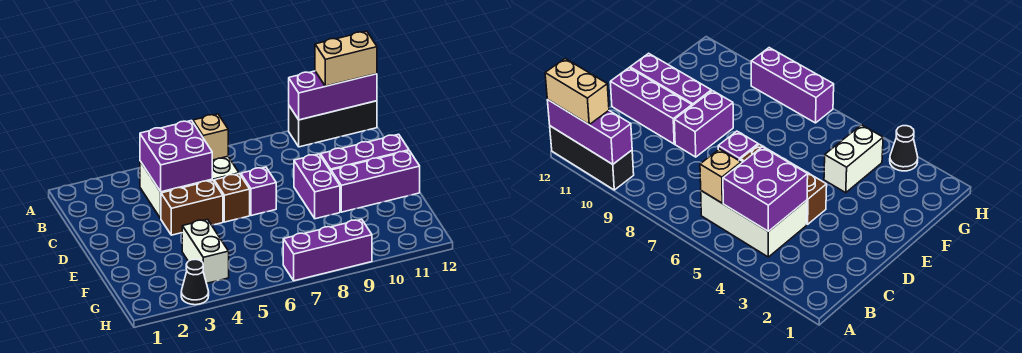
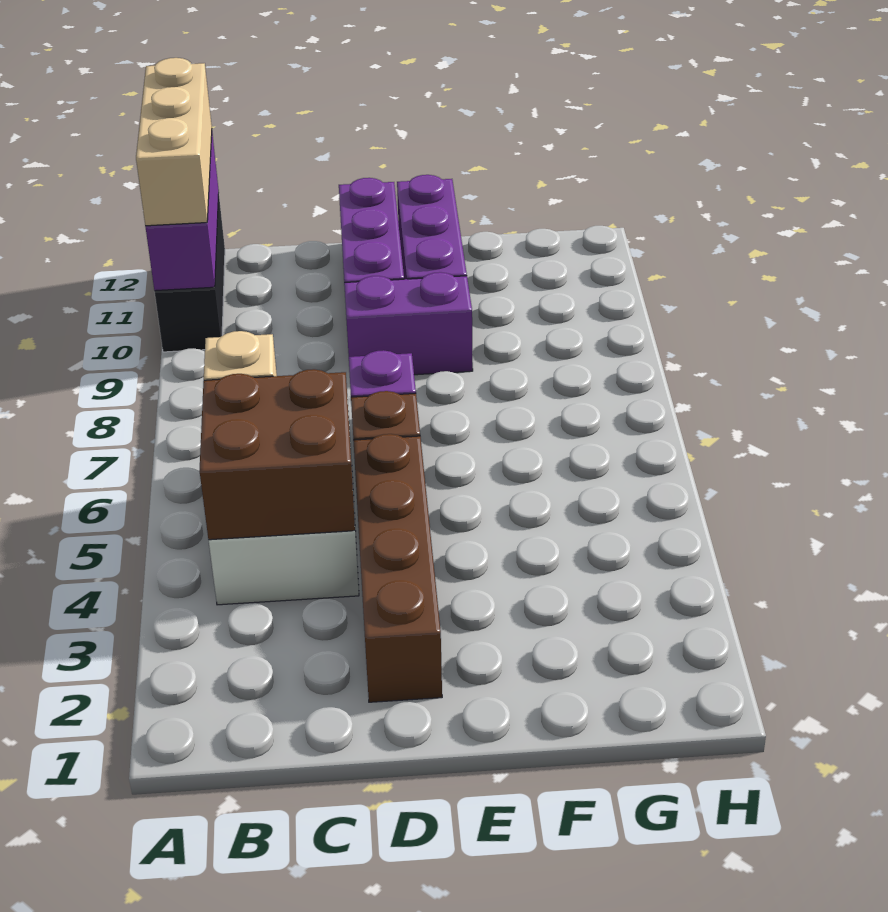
tan 1x2 brick [315,31,377,86] -> tan 1x3 brick [136,58,212,226]
purple 2x2 brick [140,121,212,192] -> brown 2x2 brick [199,369,355,540]
brown 1x2 brick [161,180,223,235] -> brown 1x4 brick [353,434,442,702]
white 1x2 brick [182,219,229,283] -> none
black 1x1 cone [181,259,209,305] -> none
purple 1x3 brick [283,219,372,281] -> none

